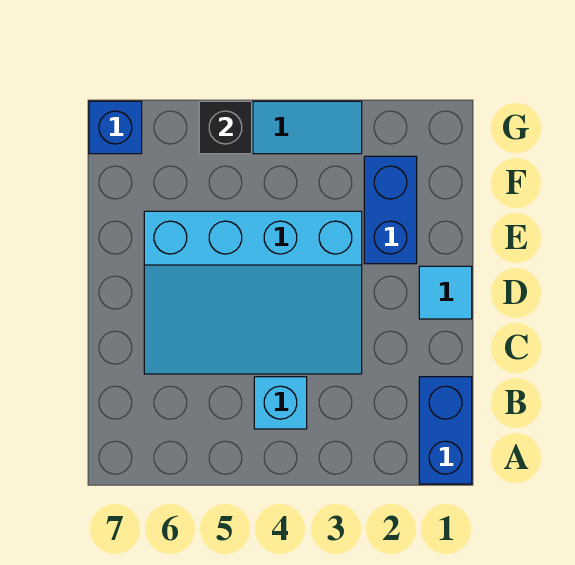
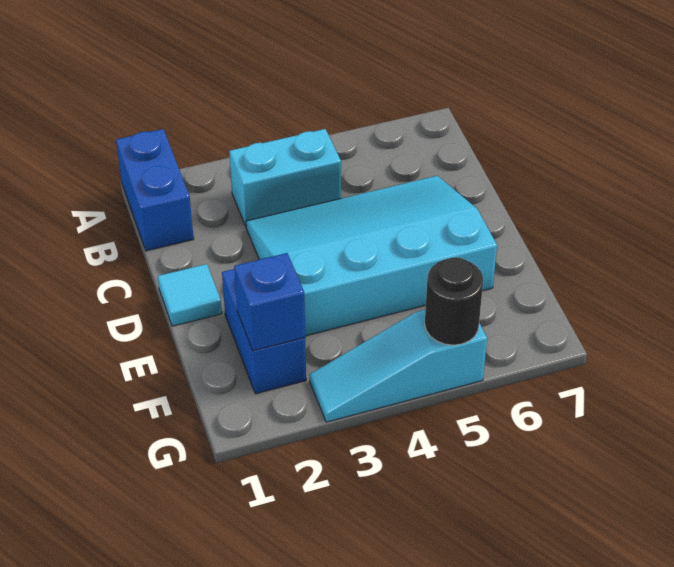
cyan 1x1 brick [254,377,307,429] -> cyan 1x2 brick [229,129,341,226]
black 1x1 brick [199,101,252,154] -> black 1x1 round brick [425,257,483,345]
blue 1x1 brick [89,101,142,154] -> blue 1x1 brick moved to [234,253,305,351]

